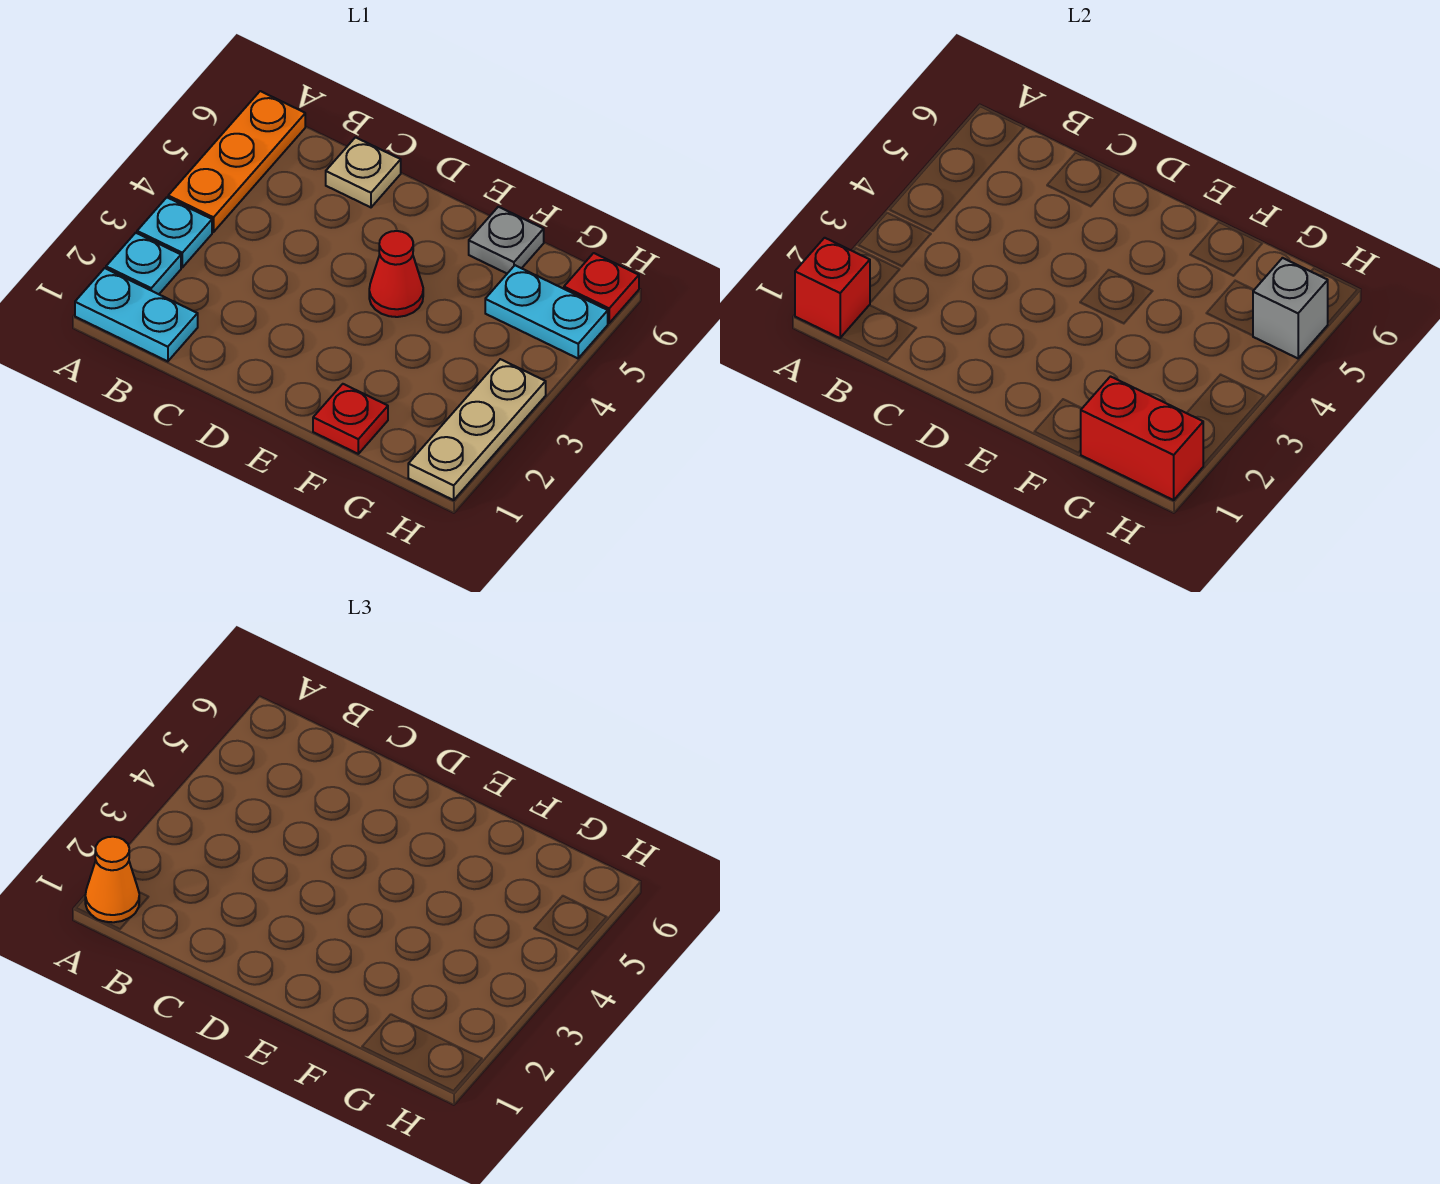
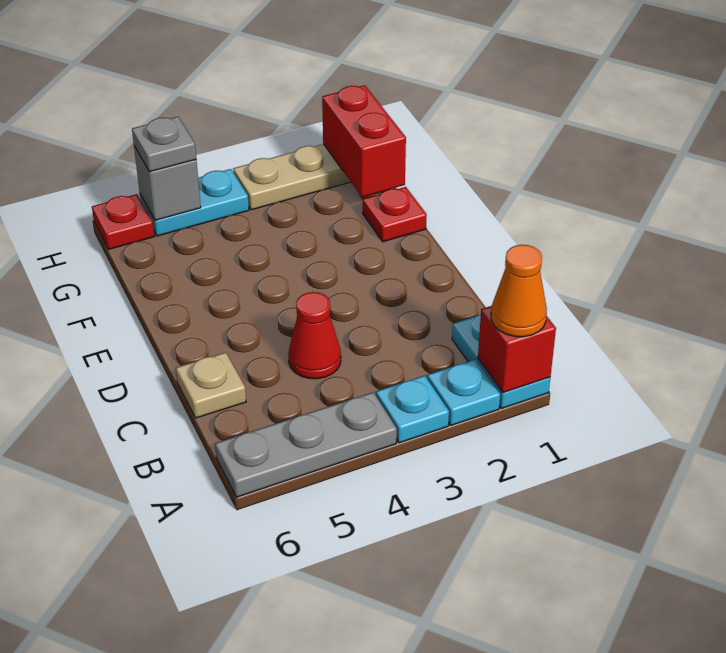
orange 1x3 plate [168,91,305,232] -> grey 1x3 plate [215,392,397,497]
red 1x1 cone [369,231,423,317] -> red 1x1 cone moved to [288,292,341,379]
grey 1x1 plate [469,207,544,273] -> grey 1x1 plate moved to [132,117,196,172]
cyan 1x2 plate [485,265,608,358] -> cyan 1x2 plate turned to [140,169,249,236]

